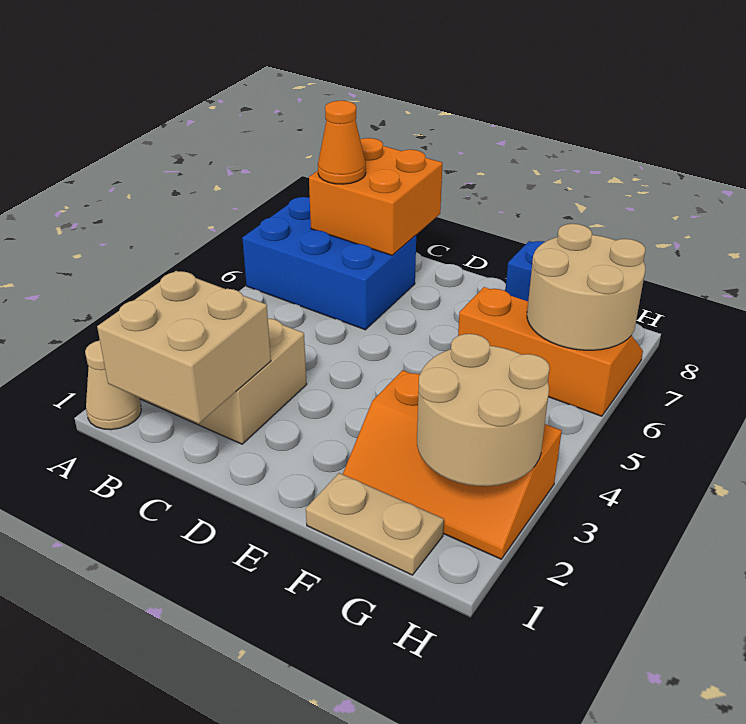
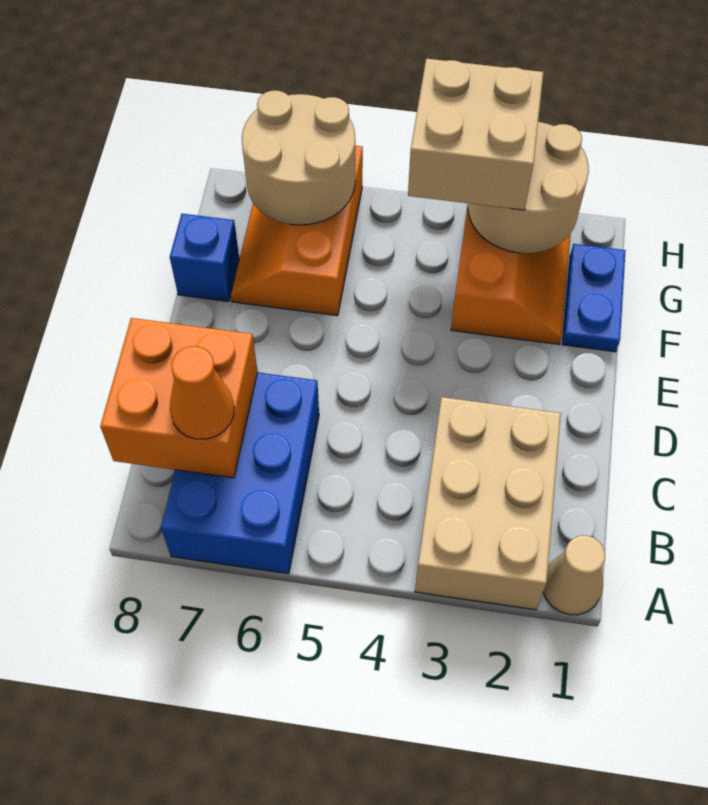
tan 2x2 brick [97,271,271,424] -> tan 2x2 brick moved to [408,59,543,210]
tan 1x2 plate [306,473,444,575] -> blue 1x2 plate [562,244,626,352]

